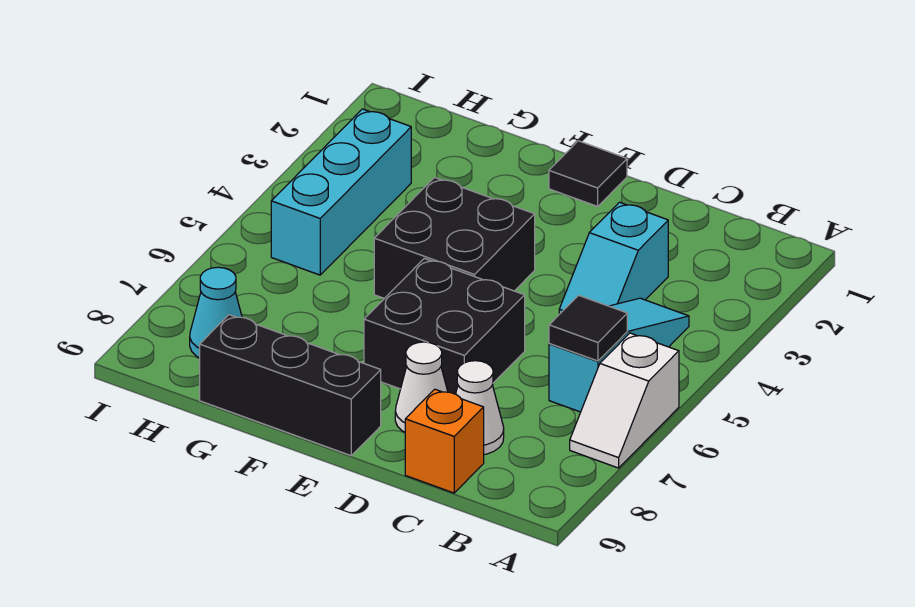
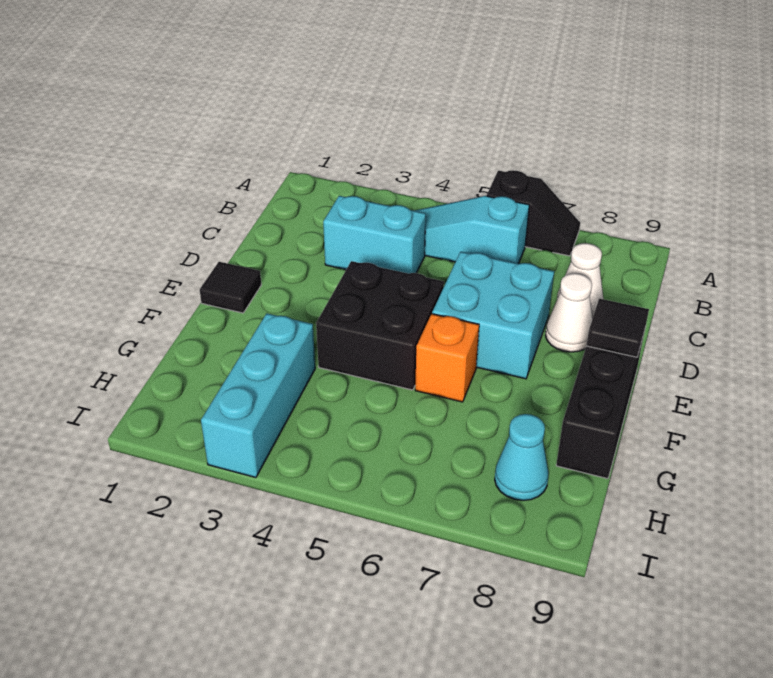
white 1x2 slope [570,333,679,468] -> black 1x2 slope [487,170,580,256]
black 1x1 tile [549,295,627,361] -> black 1x1 tile moved to [586,299,649,357]
cyan 1x2 slope [559,202,668,314] -> cyan 1x2 brick [323,196,426,274]
orange 1x1 brick [405,389,484,493] -> orange 1x1 brick moved to [415,314,479,402]
black 2x2 brick [364,258,525,394] -> cyan 2x2 brick [432,252,554,379]
cyan 1x3 brick [271,109,411,275] -> cyan 1x3 brick turned to [201,313,315,478]

